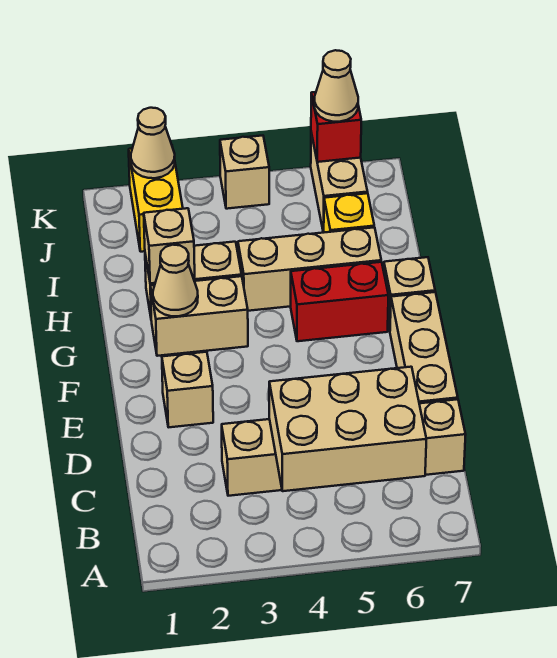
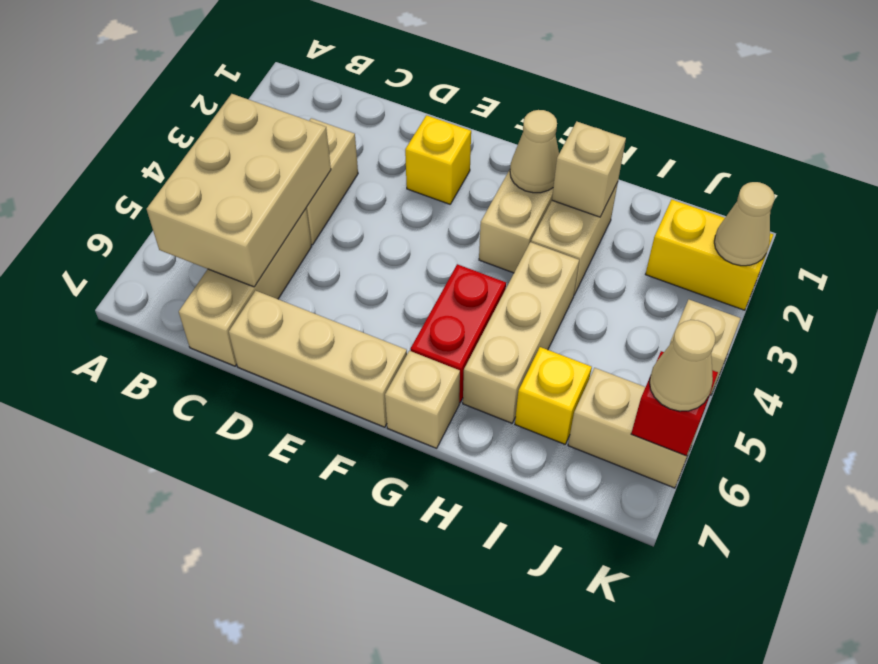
tan 1x1 brick [162,352,213,427] -> yellow 1x1 brick [405,115,471,204]

